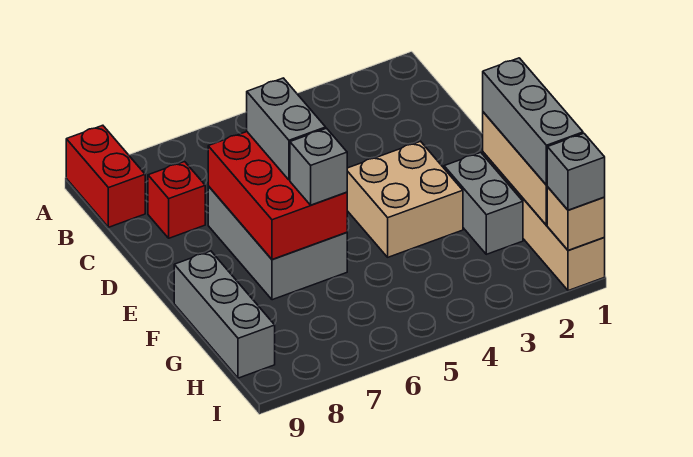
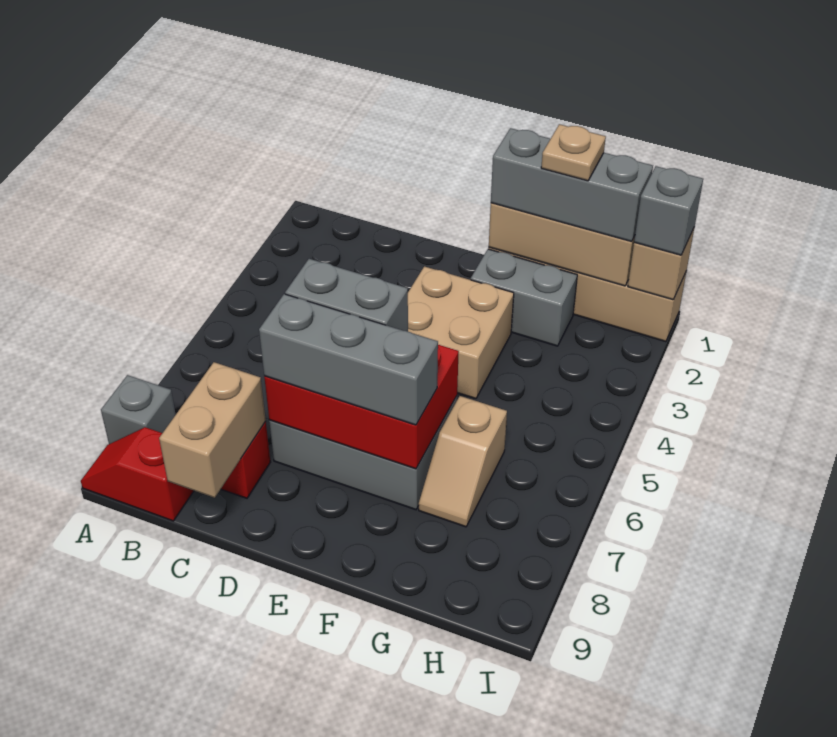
red 1x2 brick [66,125,145,227] -> red 1x2 slope [81,427,194,521]
none -> tan 1x2 brick [159,362,266,498]
grey 1x1 brick [290,128,347,205] -> grey 1x1 brick moved to [101,375,176,444]
grey 1x3 brick [174,251,275,378] -> grey 1x3 brick moved to [259,294,438,425]
none -> tan 1x1 plate [541,124,606,181]
none -> tan 1x2 slope [419,396,507,527]

